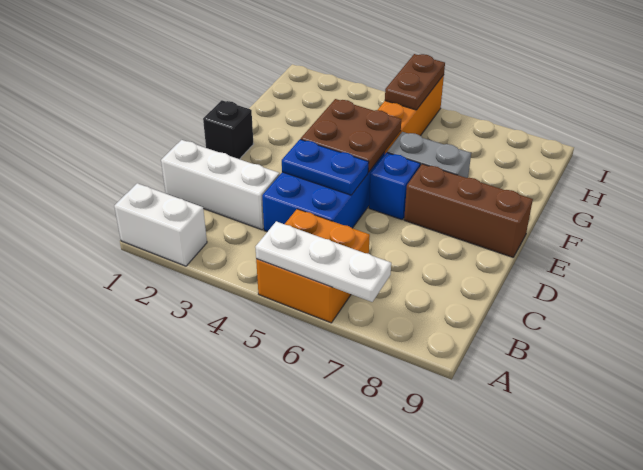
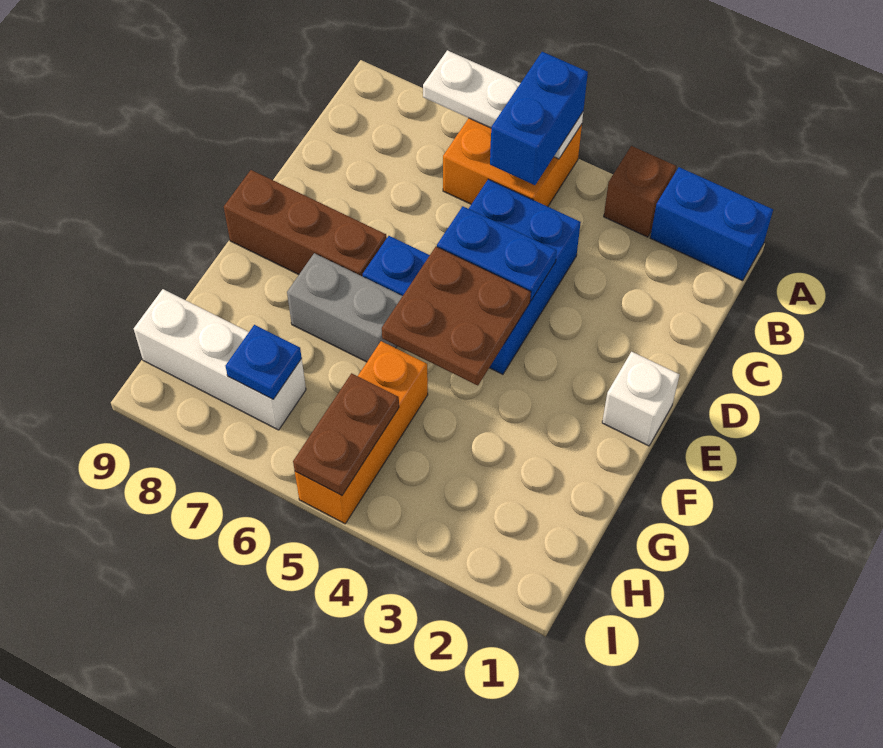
white 1x2 brick [114,183,207,266] -> blue 1x2 brick [650,167,773,281]
none -> brown 1x1 brick [604,146,676,237]
none -> blue 1x2 brick [490,52,588,185]
white 1x3 brick [161,140,280,230] -> white 1x3 brick moved to [134,289,306,430]
black 1x1 brick [203,100,253,159] -> white 1x1 brick [602,352,680,446]
none -> blue 1x1 plate [225,325,302,399]

